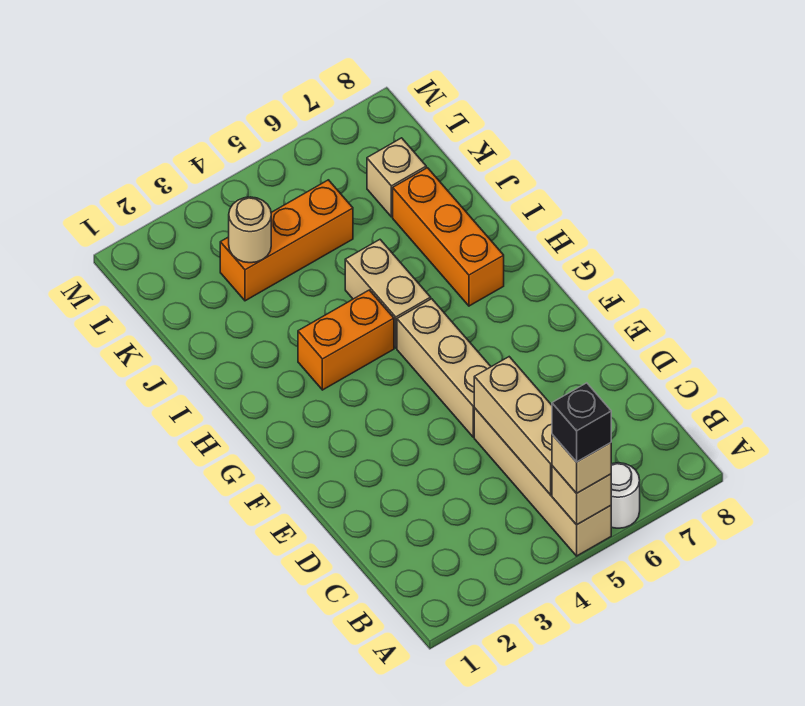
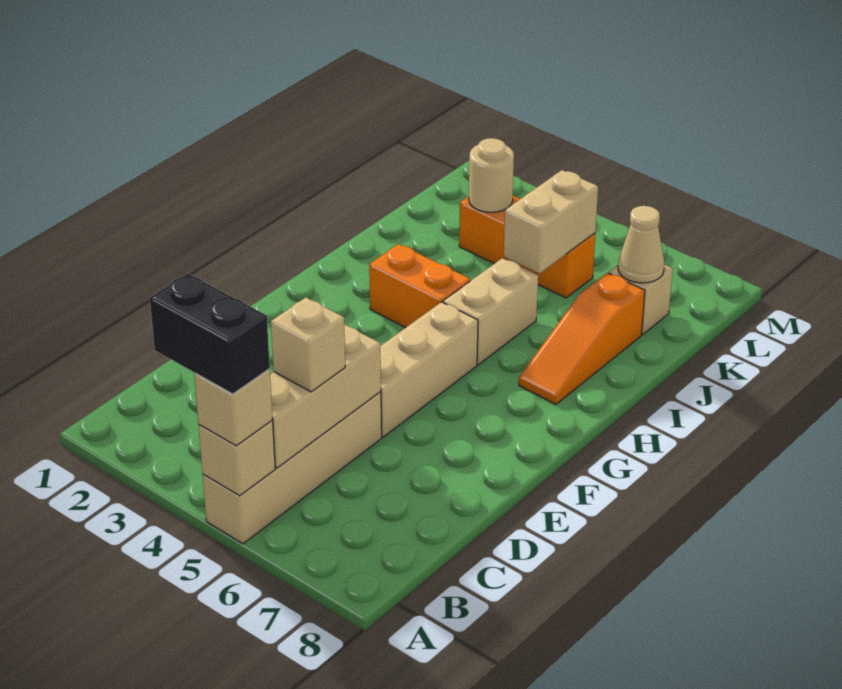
black 1x1 brick [552,383,611,462] -> black 1x2 brick [150,273,270,394]
white 1x1 round brick [611,463,640,528] -> none
none -> tan 1x1 brick [271,298,345,392]
orange 1x3 brick [393,168,504,306] -> orange 1x3 slope [519,273,645,404]
none -> tan 1x2 brick [504,170,598,274]
none -> tan 1x1 cone [618,206,664,283]

